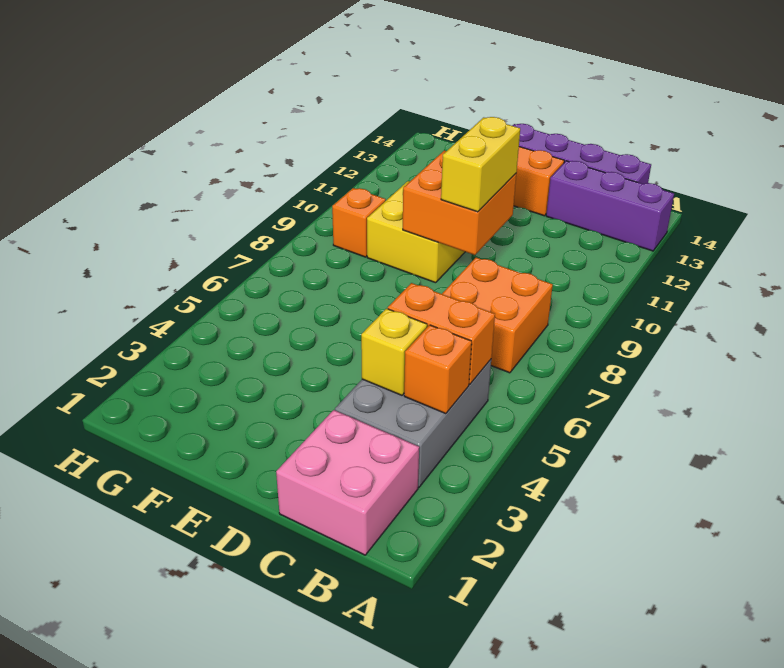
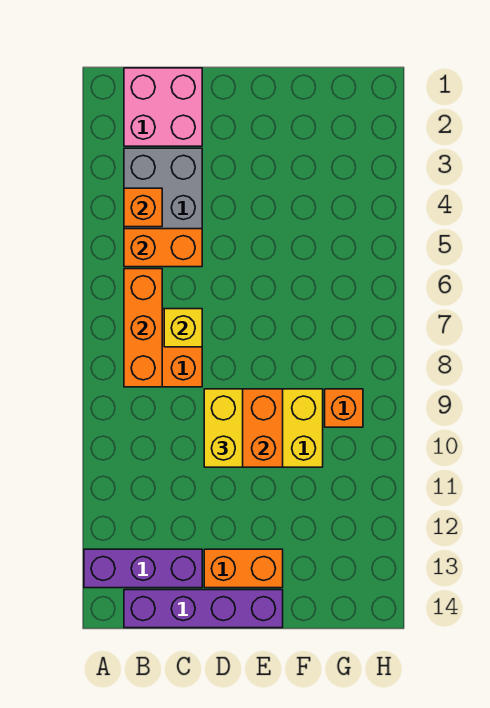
none -> orange 1x3 brick [124,269,162,387]
yellow 1x1 brick [361,309,427,395] -> yellow 1x1 brick moved to [164,309,202,347]

